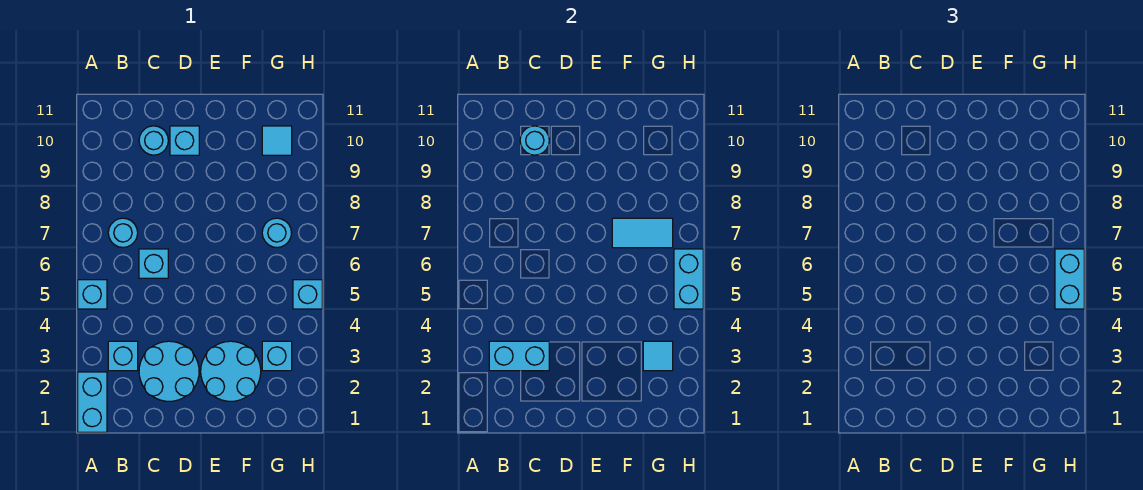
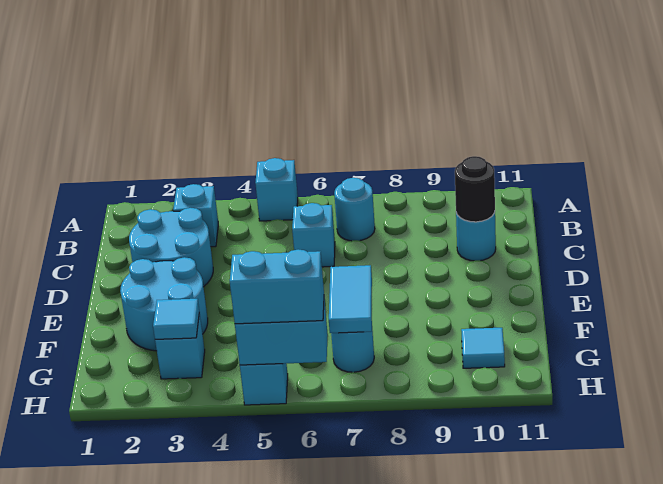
cyan 1x2 brick [78,372,107,432] -> none
cyan 1x2 brick [489,341,549,371] -> none
cyan 1x1 round brick [520,126,549,155] -> black 1x1 round brick [455,156,495,222]
cyan 1x1 brick [170,126,199,155] -> none

